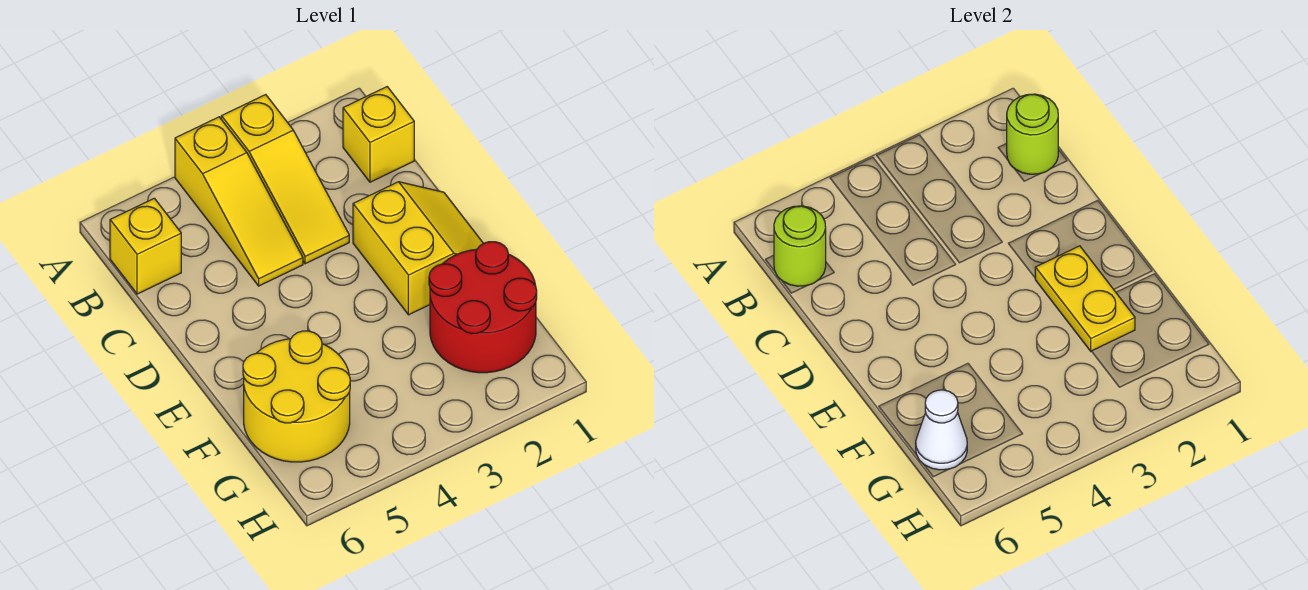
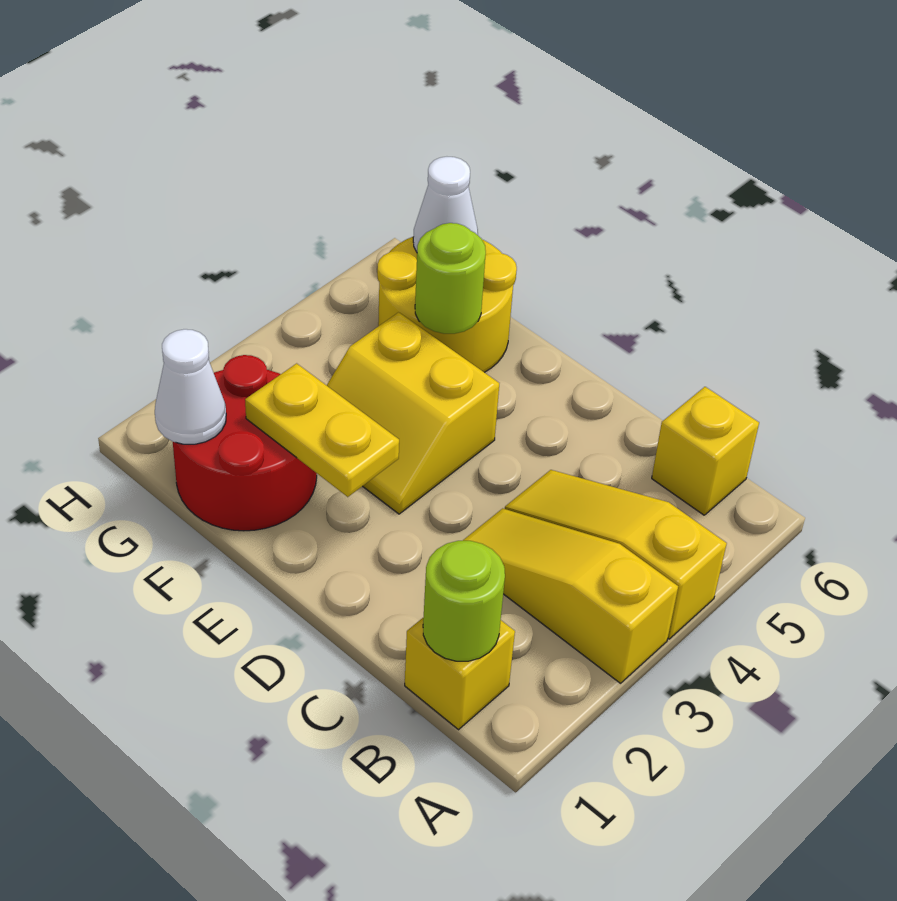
lime 1x1 round brick [774,206,826,286] -> lime 1x1 round brick moved to [415,223,486,334]
yellow 2x2 slope [353,182,483,315] -> yellow 2x2 slope moved to [327,312,499,514]
none -> white 1x1 cone [155,329,226,444]

